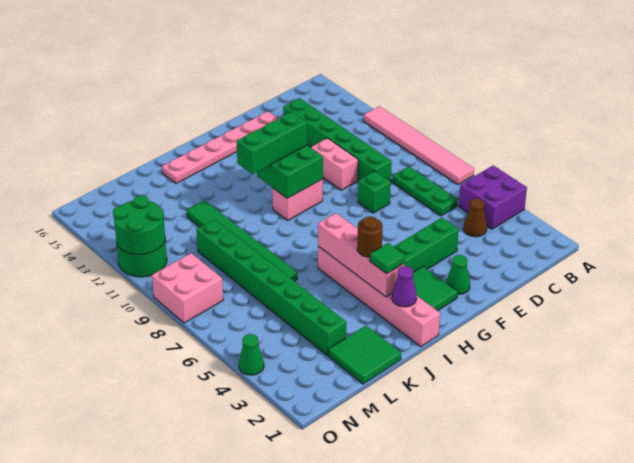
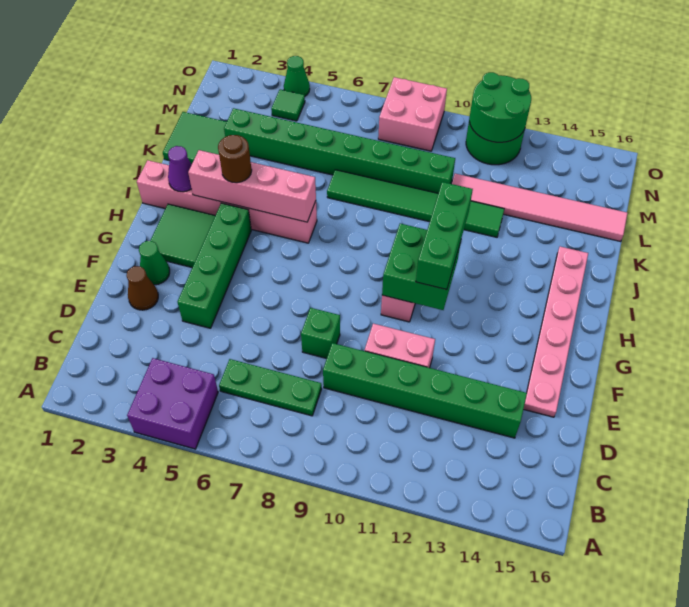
pink 1x6 tile [364,106,474,184] -> pink 1x6 tile moved to [452,174,627,242]
brown 1x1 cone [464,199,487,237] -> brown 1x1 cone moved to [127,266,158,310]
green 1x1 tile [370,243,405,274] -> green 1x1 tile moved to [271,90,305,121]

